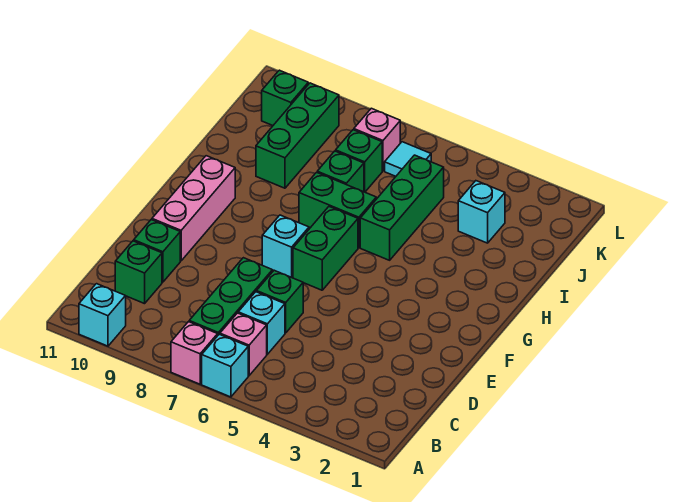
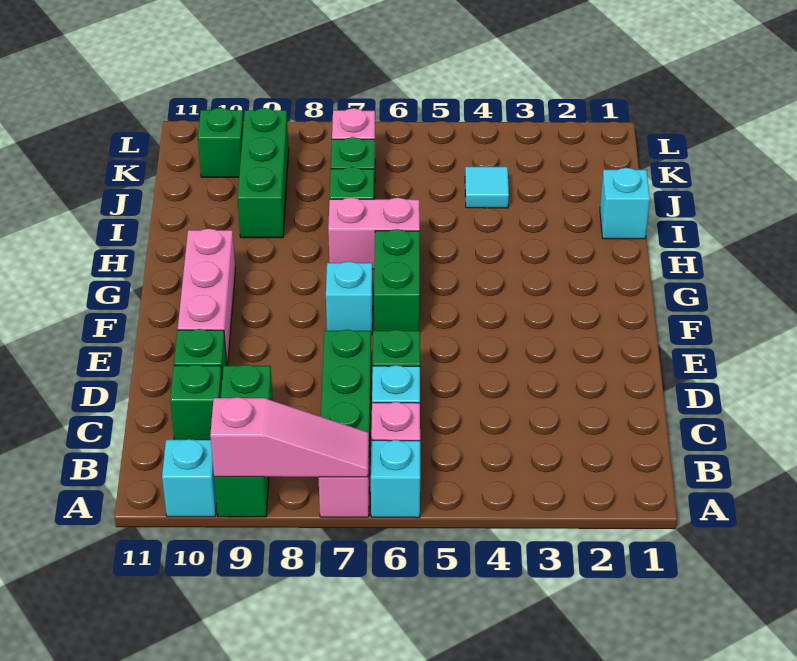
none -> pink 1x3 slope [210,397,369,477]
green 1x3 brick [360,155,444,260] -> green 1x3 brick moved to [214,365,273,517]
green 1x2 brick [299,172,376,248] -> pink 1x2 brick [328,198,420,269]
cyan 1x1 brick [458,181,505,243] -> cyan 1x1 brick moved to [600,168,650,239]
cyan 1x1 tile [385,142,431,176] -> cyan 1x1 tile moved to [465,167,509,208]

